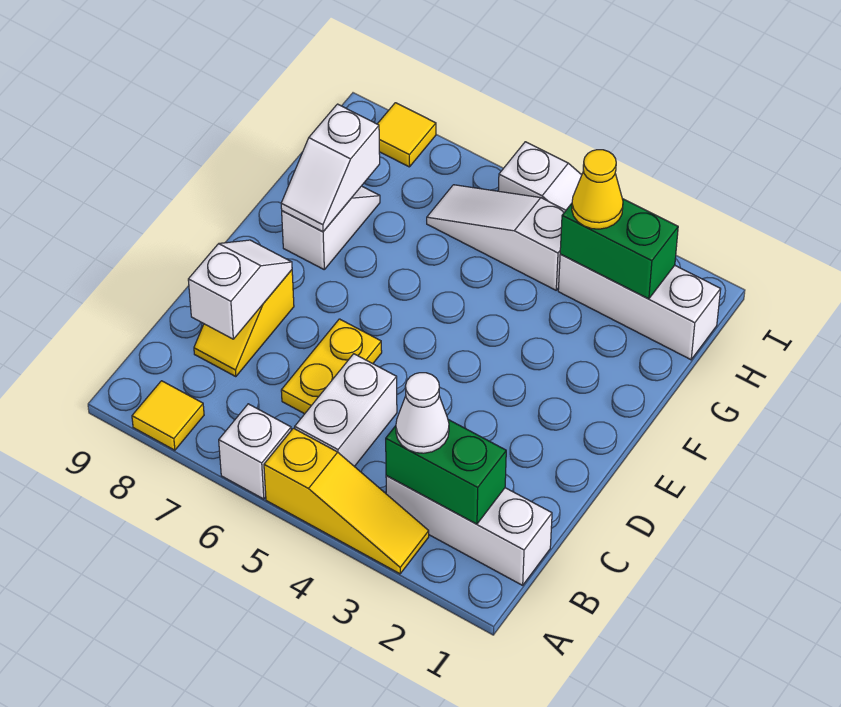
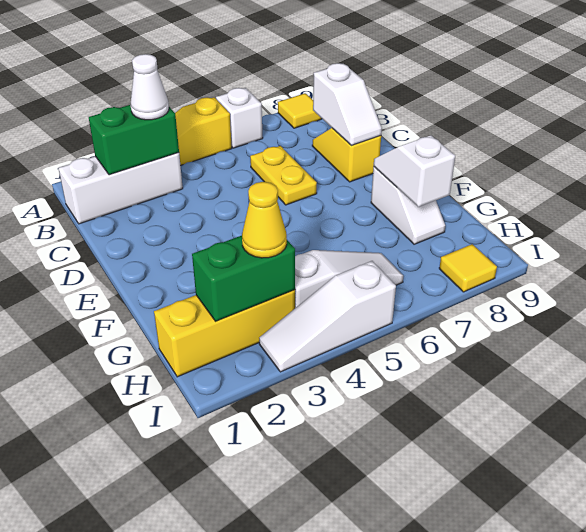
white 1x2 brick [295,354,397,467] -> none
white 1x3 brick [558,254,721,360] -> yellow 1x3 brick [154,290,295,377]

